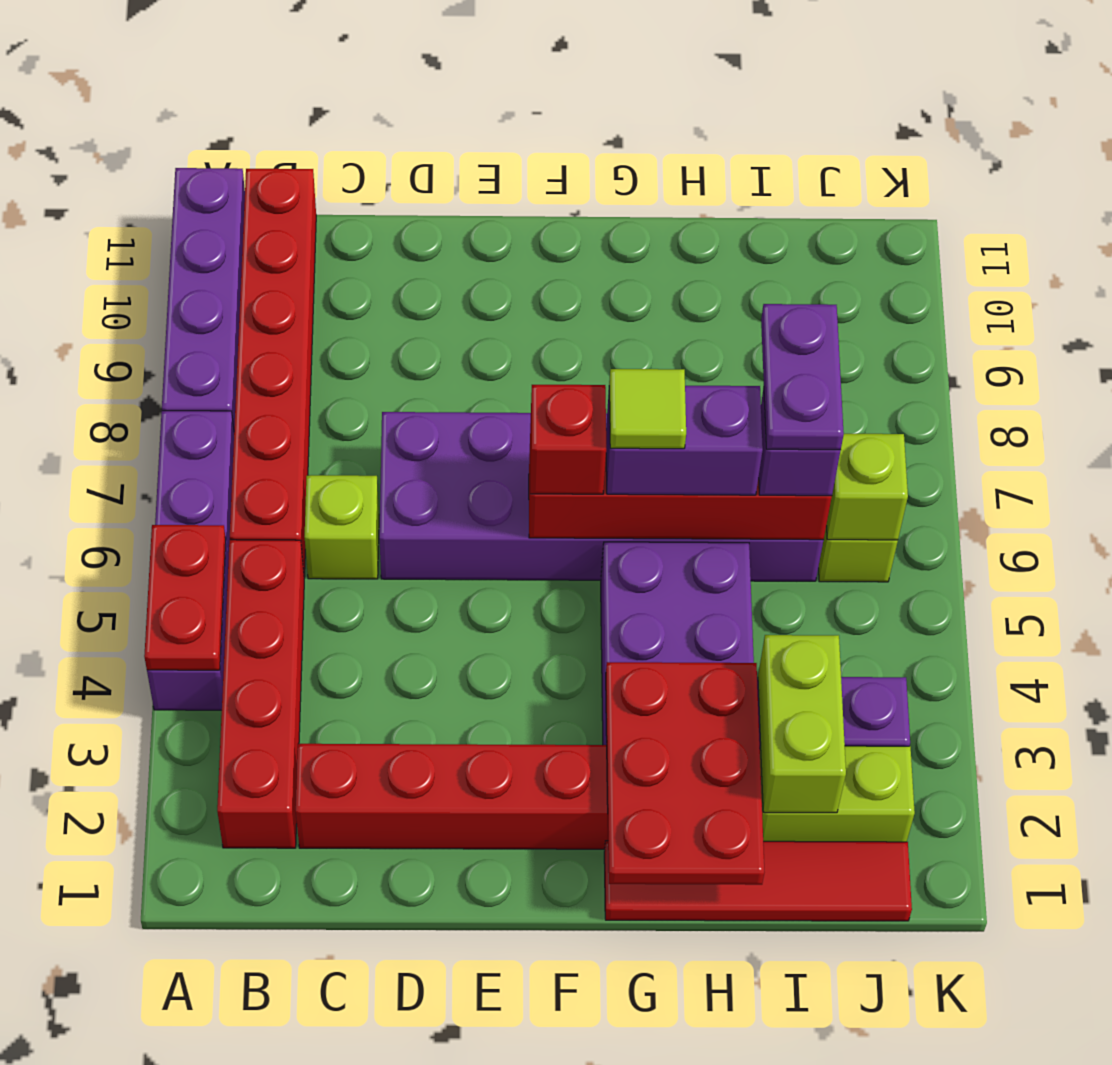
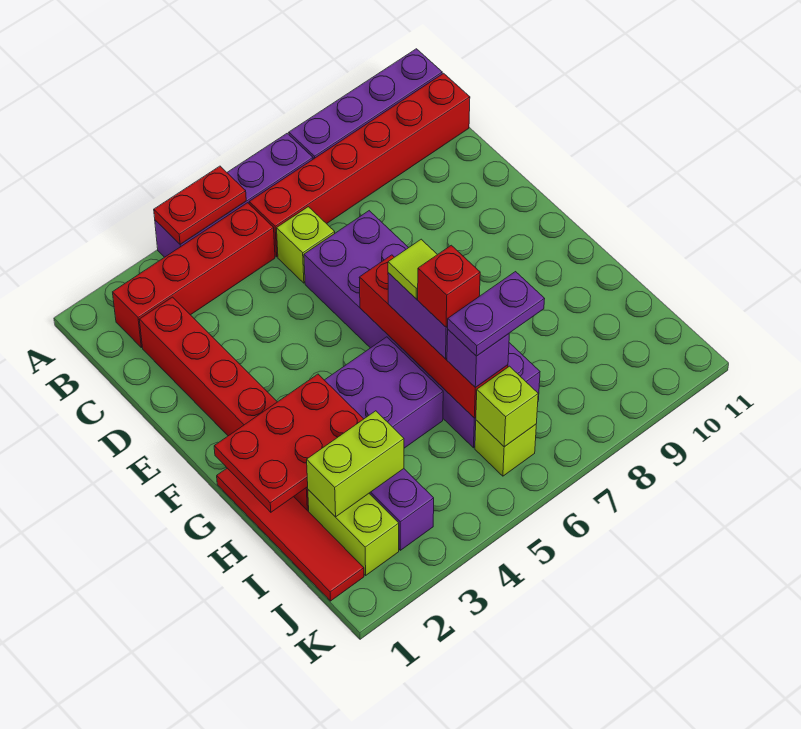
red 1x1 brick [530,385,606,494] -> red 1x1 brick moved to [418,245,480,327]

